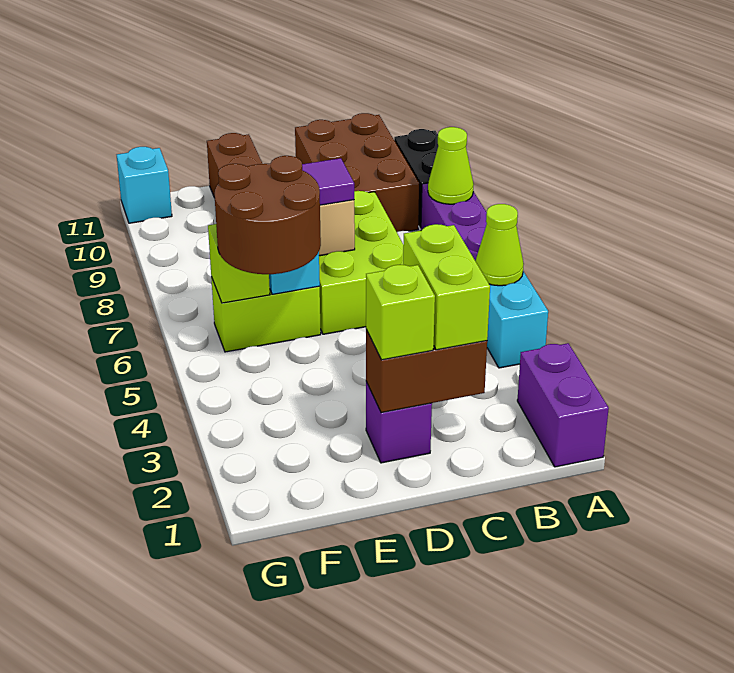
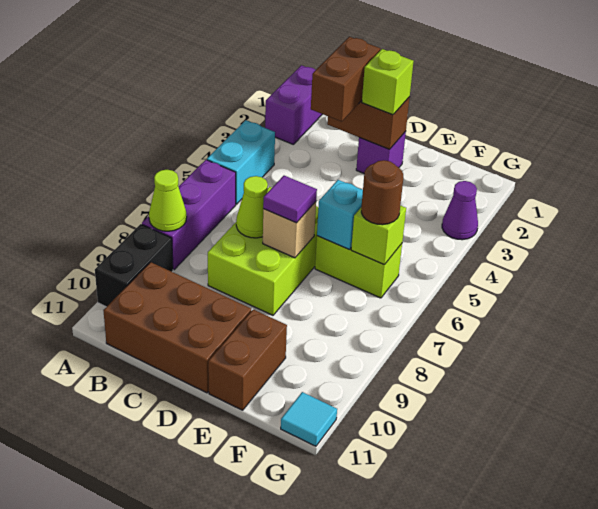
lime 1x1 cone [476,204,524,286] -> lime 1x1 cone moved to [236,176,268,238]
brown 2x3 brick [295,113,419,232] -> brown 2x3 brick turned to [103,262,251,393]
lime 1x2 brick [403,224,490,350] -> brown 1x2 brick [311,37,380,122]
brown 2x2 round brick [215,156,321,274] -> brown 1x1 round brick [361,160,403,225]
none -> purple 1x1 cone [442,181,478,240]
cyan 1x1 brick [117,147,172,223] -> cyan 1x1 tile [281,392,337,446]

